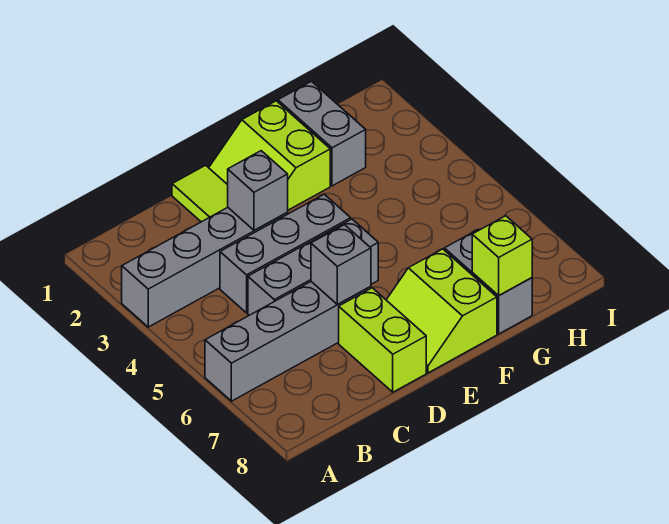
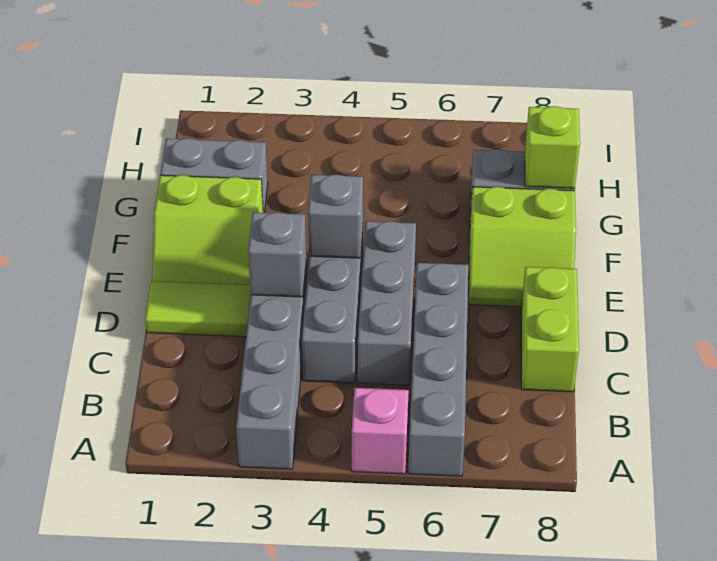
none -> pink 1x1 brick [352,388,409,474]
grey 1x1 brick [311,225,371,305] -> grey 1x1 brick moved to [308,175,363,258]
lime 1x2 brick [339,288,426,392] -> lime 1x2 brick turned to [521,267,579,392]

